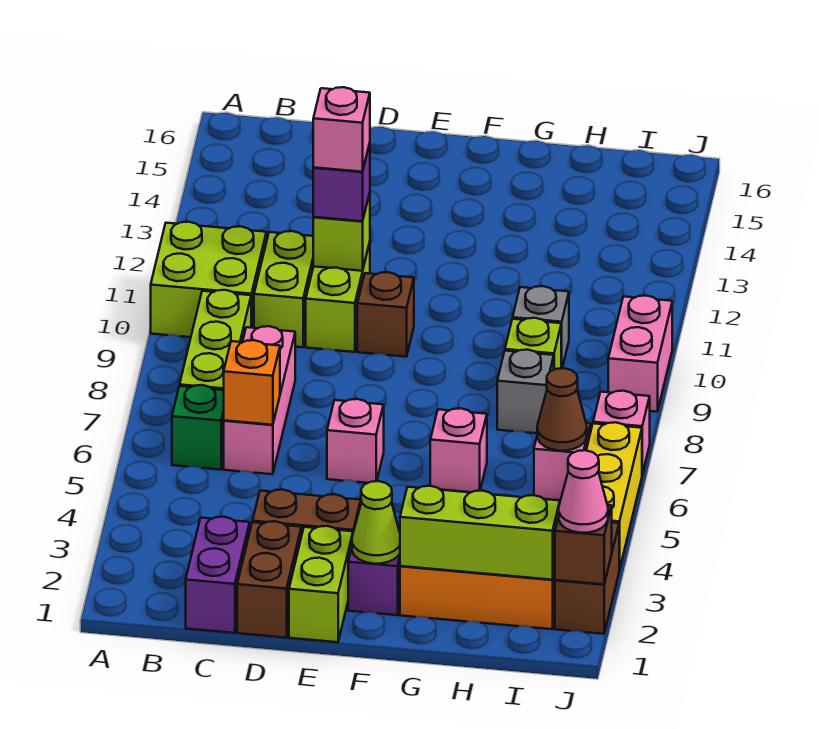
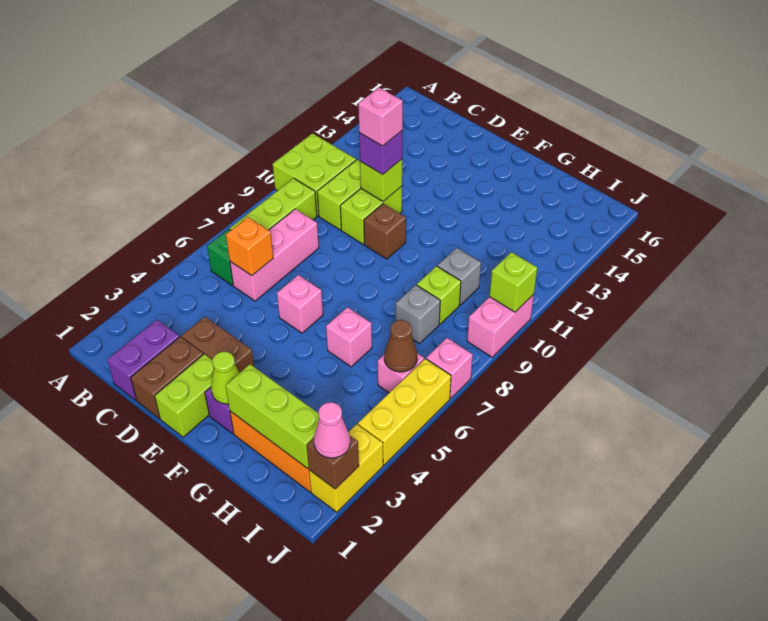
brown 1x2 brick [555,522,619,634] -> yellow 1x2 brick [309,424,383,512]
none -> lime 1x1 brick [490,252,537,312]

